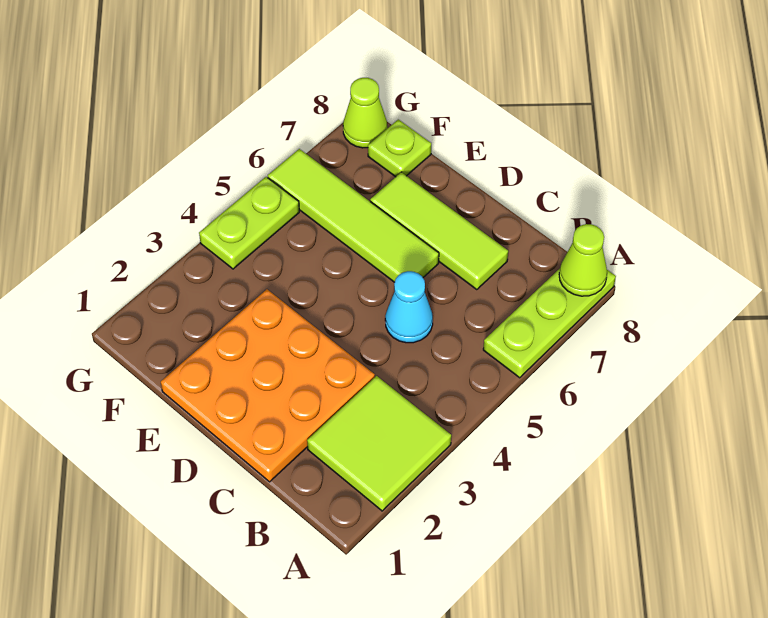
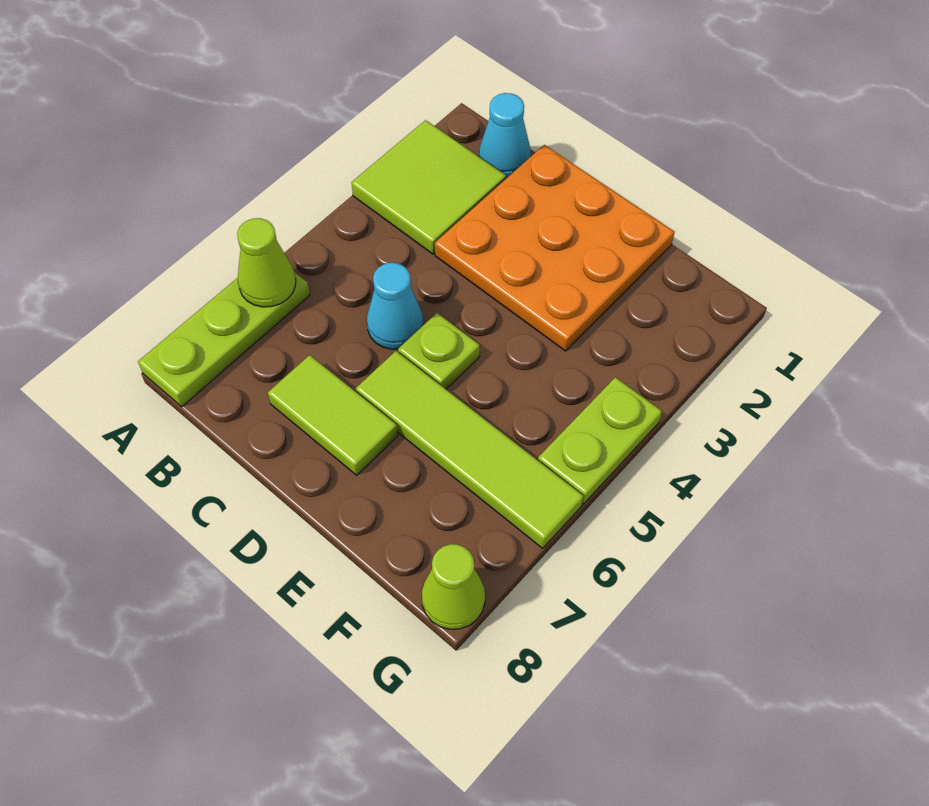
lime 1x1 cone [559,224,607,296] -> lime 1x1 cone moved to [237,218,296,307]
none -> cyan 1x1 cone [479,93,531,178]
lime 1x3 tile [370,172,508,290] -> lime 1x2 tile [268,355,398,475]
lime 1x1 plate [368,119,431,177] -> lime 1x1 plate moved to [398,313,480,389]

